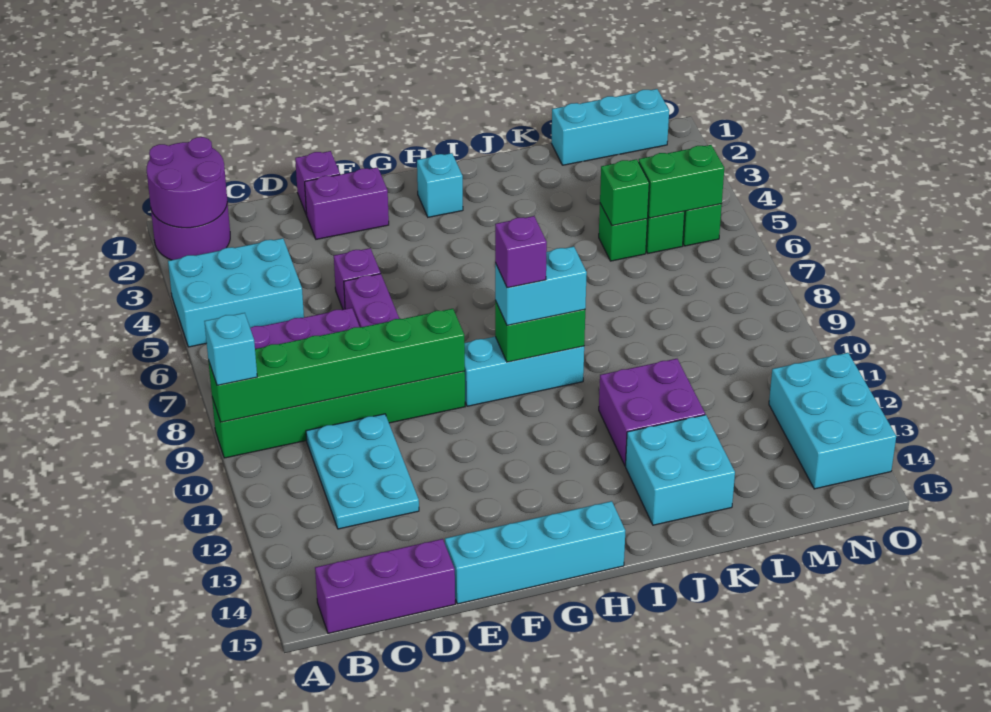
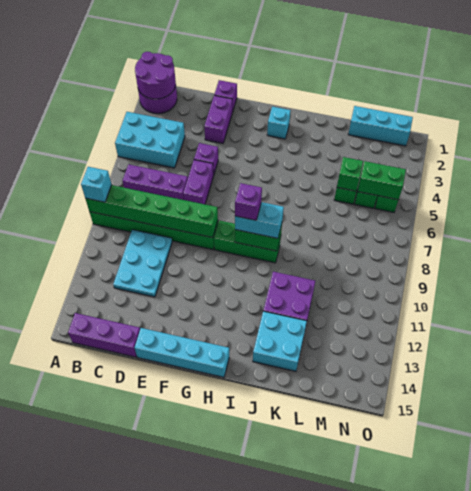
purple 1x2 brick [305,167,389,239] -> purple 1x2 brick turned to [204,95,232,143]
cyan 1x3 brick [465,337,584,406] -> green 1x3 brick [214,221,281,263]
cyan 2x3 brick [769,353,896,489] -> none

